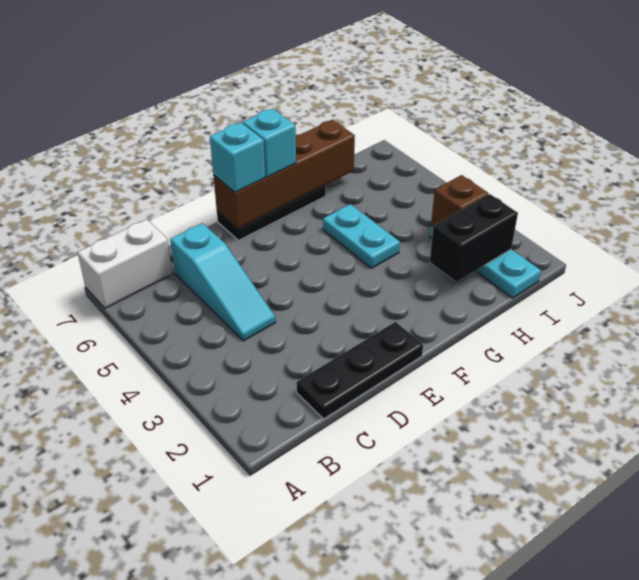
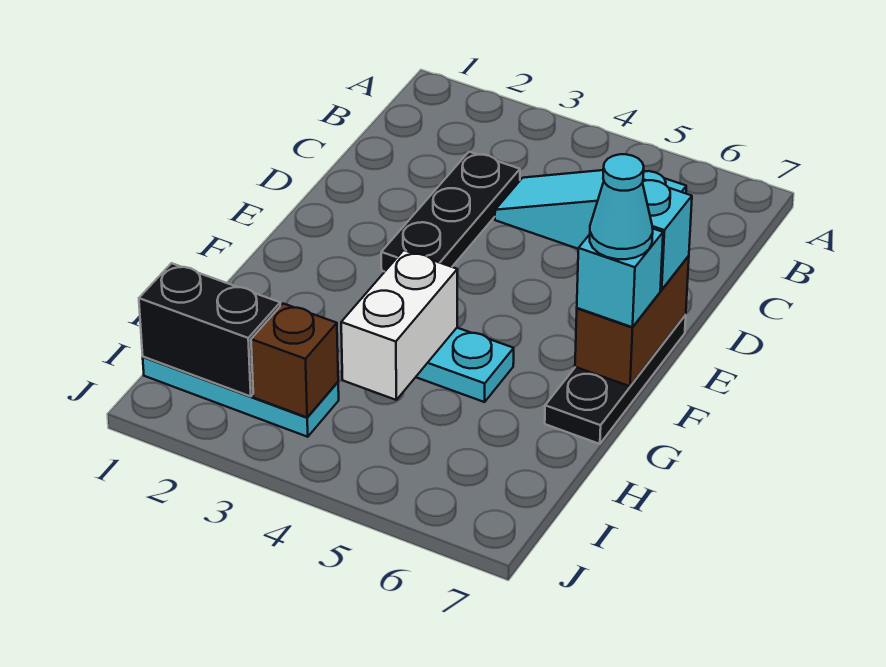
white 1x2 brick [78,219,172,308] -> white 1x2 brick moved to [341,250,457,400]
black 1x3 plate [297,322,423,419] -> black 1x3 plate moved to [381,152,520,272]
brown 1x4 brick [213,120,355,229] -> brown 1x2 brick [575,256,689,386]
none -> cyan 1x1 cone [590,154,653,259]
black 1x2 brick [430,194,518,282] -> black 1x2 brick turned to [139,263,280,396]

